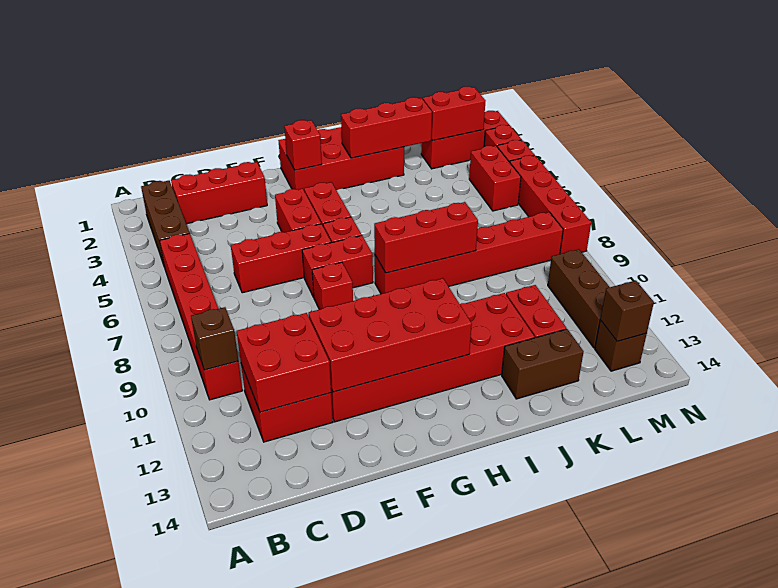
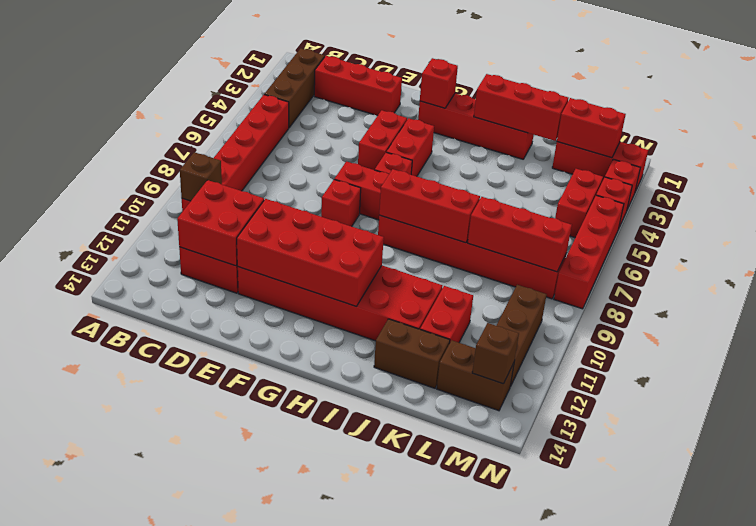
red 1x3 brick [231,224,331,293] -> red 1x3 brick moved to [468,197,572,272]
red 2x4 brick [278,127,404,190] -> red 1x4 brick [418,94,533,159]
brown 1x1 brick [595,320,647,371] -> brown 1x2 brick [437,340,514,411]

